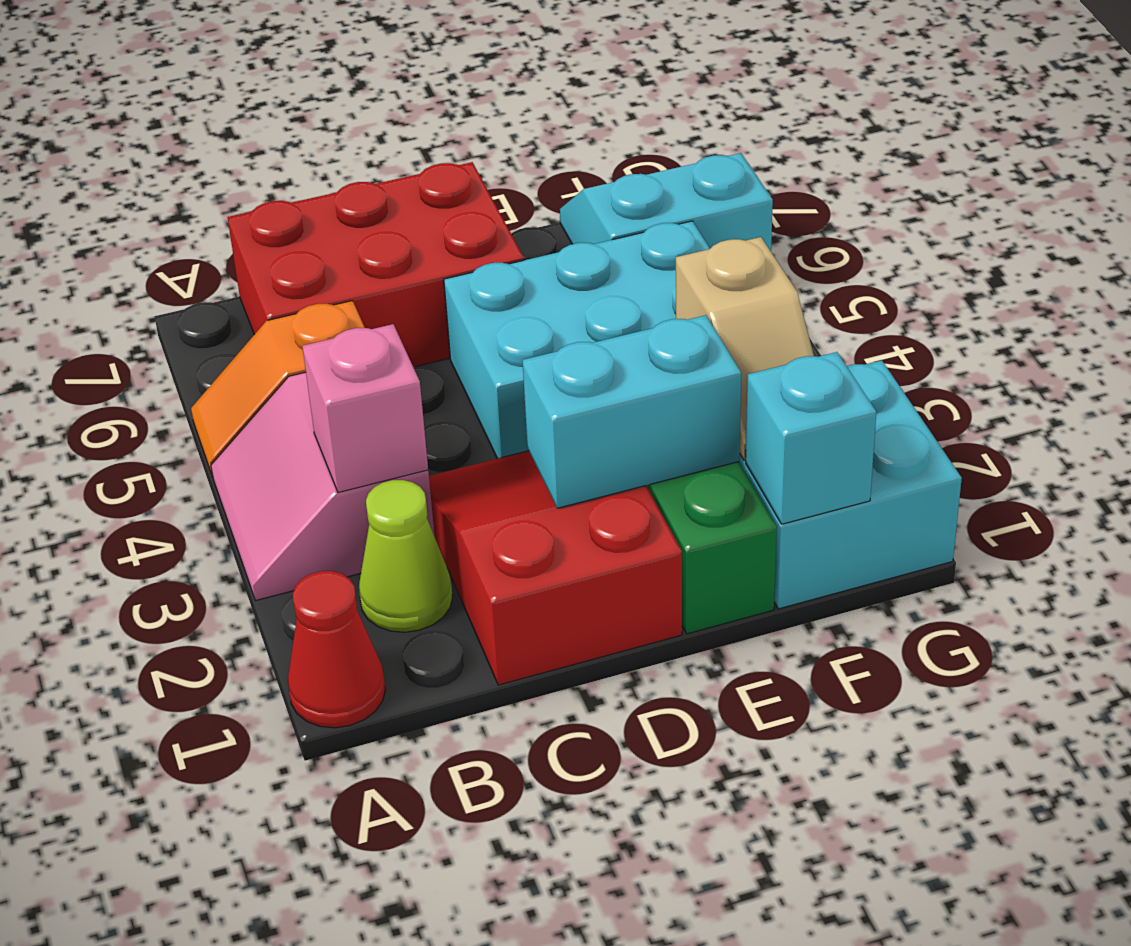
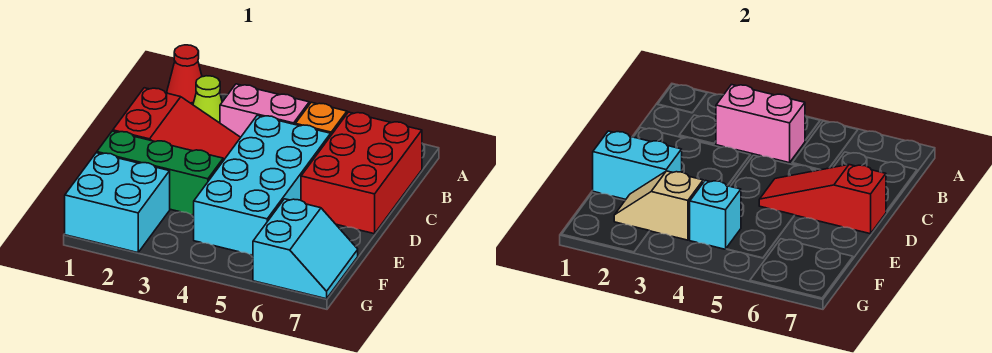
pink 1x1 brick [302,324,428,493] -> pink 1x2 brick [716,85,805,163]
cyan 1x2 brick [523,315,741,508] -> cyan 1x2 brick turned to [593,131,682,199]
cyan 2x3 brick [444,221,710,459] -> cyan 2x4 brick [194,115,331,255]
none -> red 1x3 slope [759,165,886,234]
cyan 1x1 brick [746,352,876,524] -> cyan 1x1 brick moved to [690,180,741,249]

